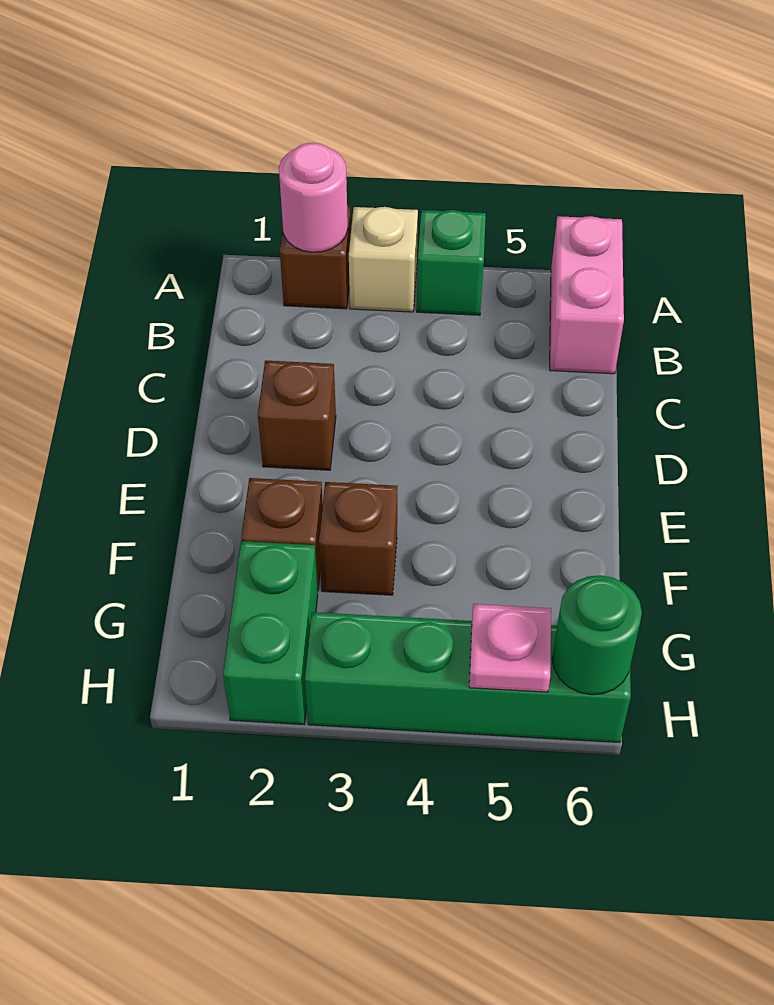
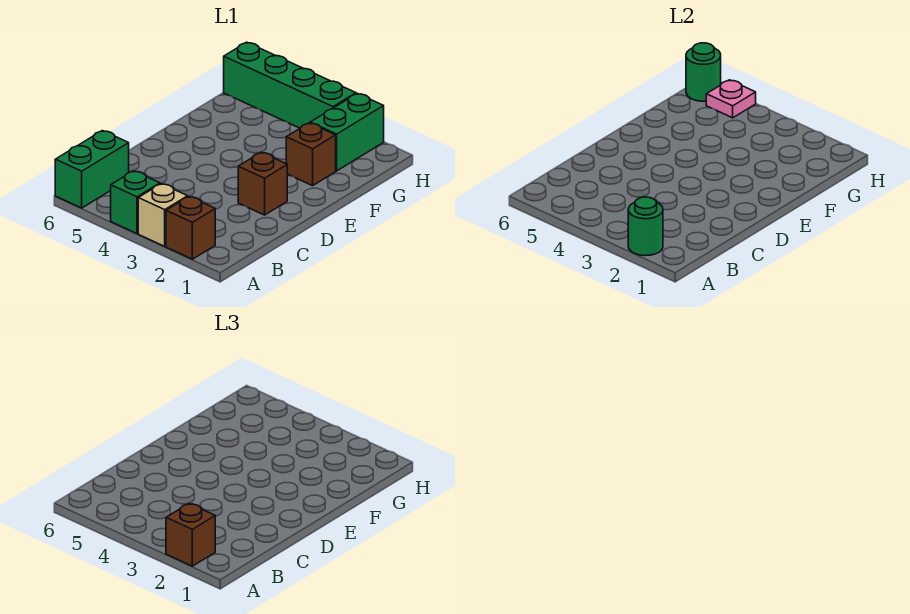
pink 1x1 round brick [279,143,348,252] -> green 1x1 round brick [628,197,663,256]
pink 1x2 brick [550,216,624,374] -> green 1x2 brick [55,131,129,208]
brown 1x1 brick [319,482,397,595] -> brown 1x1 brick moved to [166,504,215,566]

